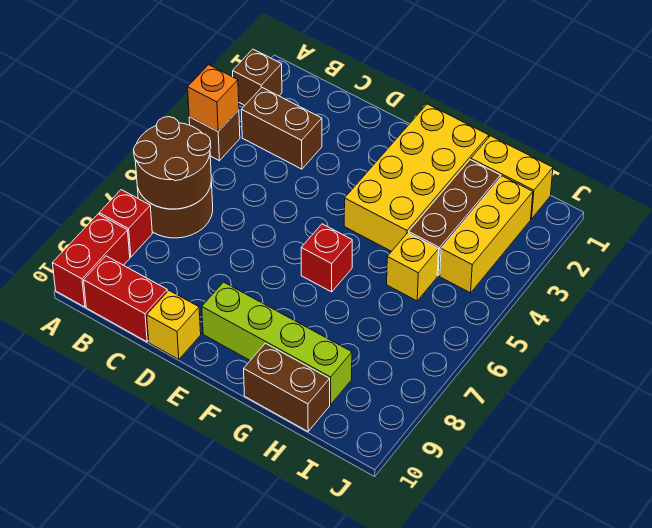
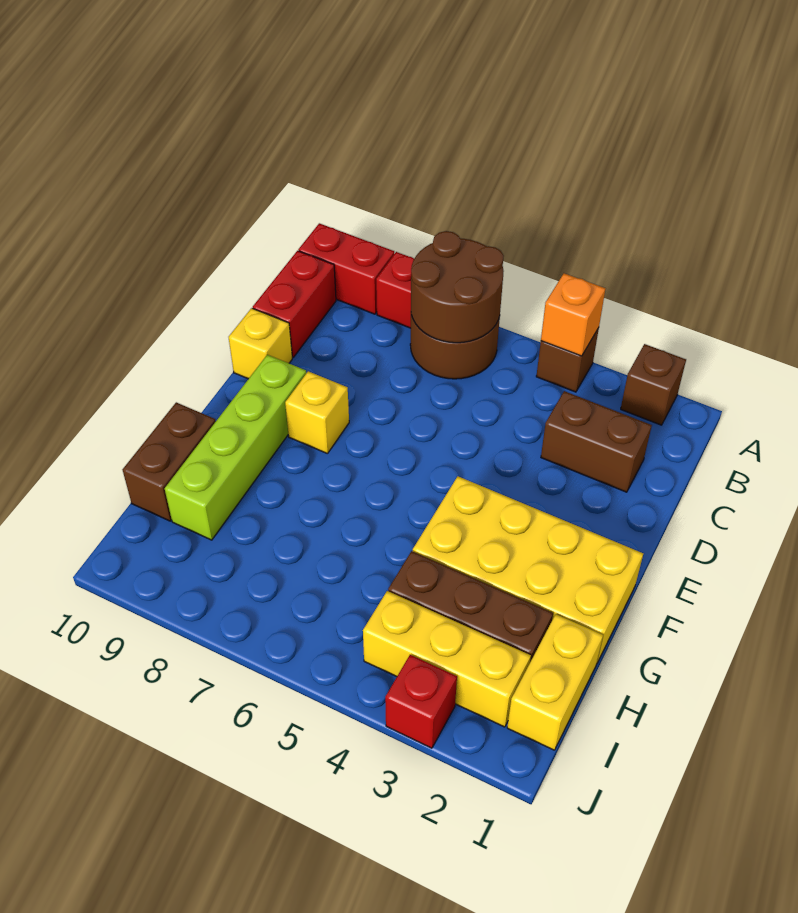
brown 1x2 brick [241,88,322,169] -> brown 1x2 brick turned to [541,391,652,492]
red 1x1 brick [301,224,352,292] -> red 1x1 brick moved to [385,655,457,748]
yellow 1x1 brick [387,233,439,301] -> yellow 1x1 brick moved to [285,371,349,454]

